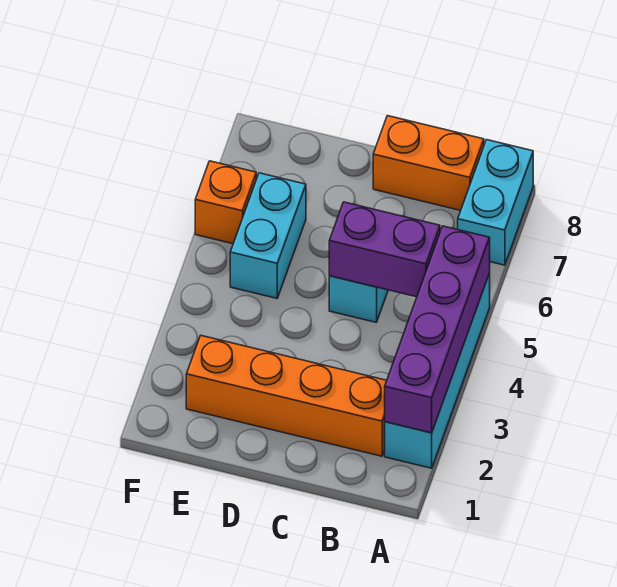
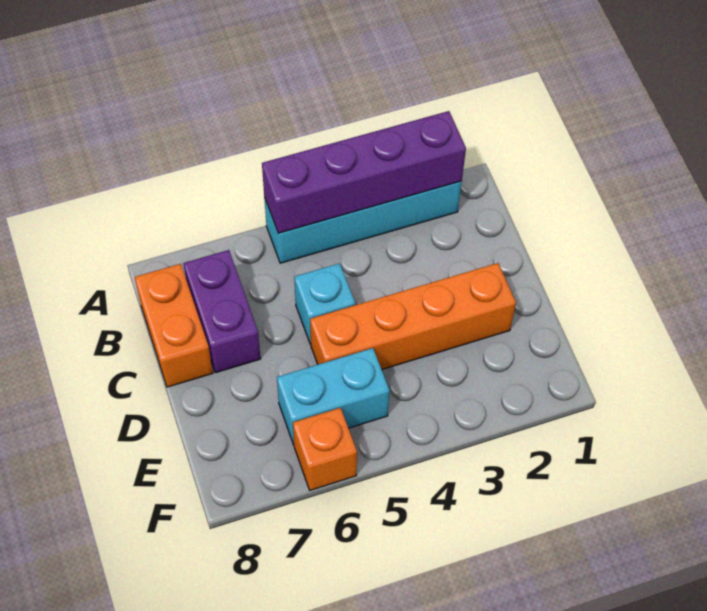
cyan 1x2 brick [458,140,533,265] -> none
orange 1x4 brick [186,336,387,456] -> orange 1x4 brick turned to [310,263,516,369]
purple 1x2 brick [329,202,440,297] -> purple 1x2 brick moved to [183,250,261,373]

